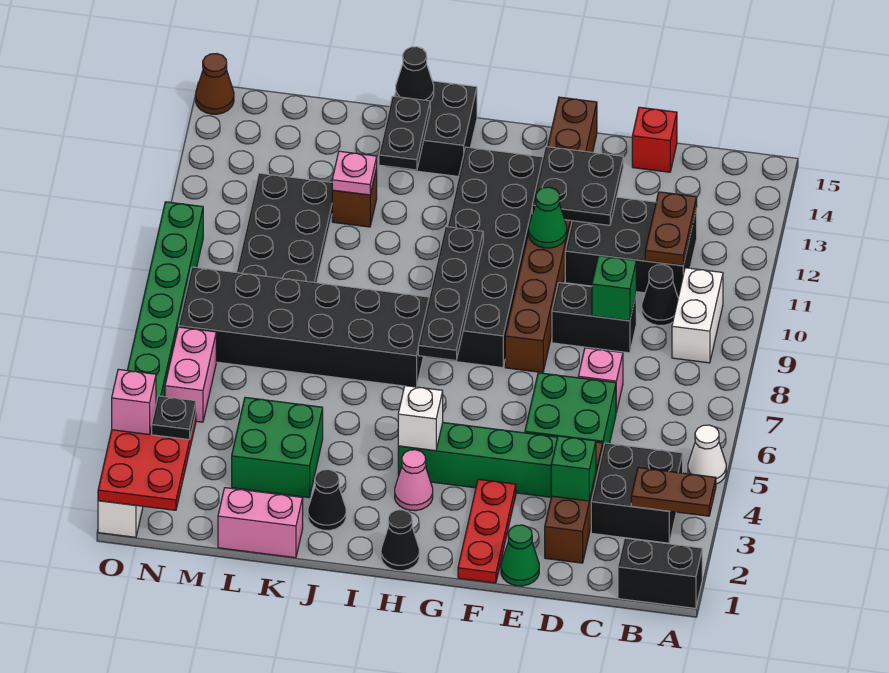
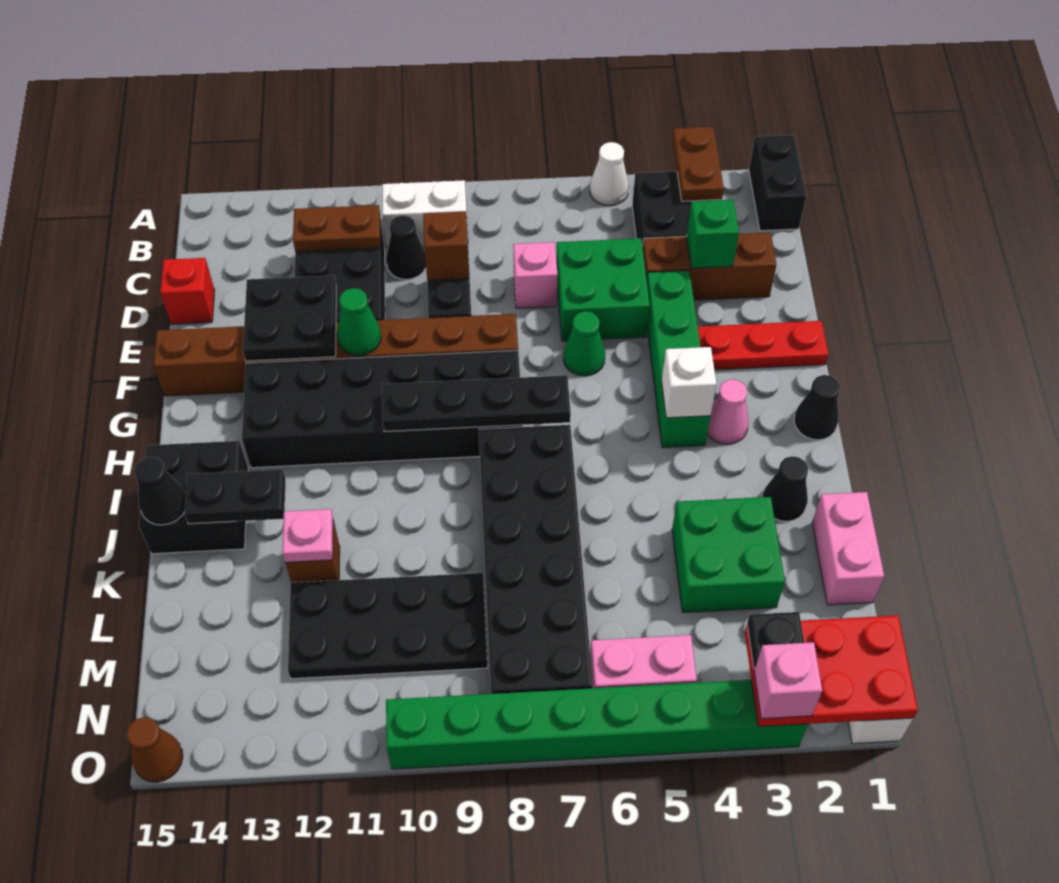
green 1x1 brick [592,256,636,321] -> brown 1x1 brick [423,212,469,280]
green 1x1 cone [501,525,539,586] -> green 1x1 cone moved to [563,311,605,376]

